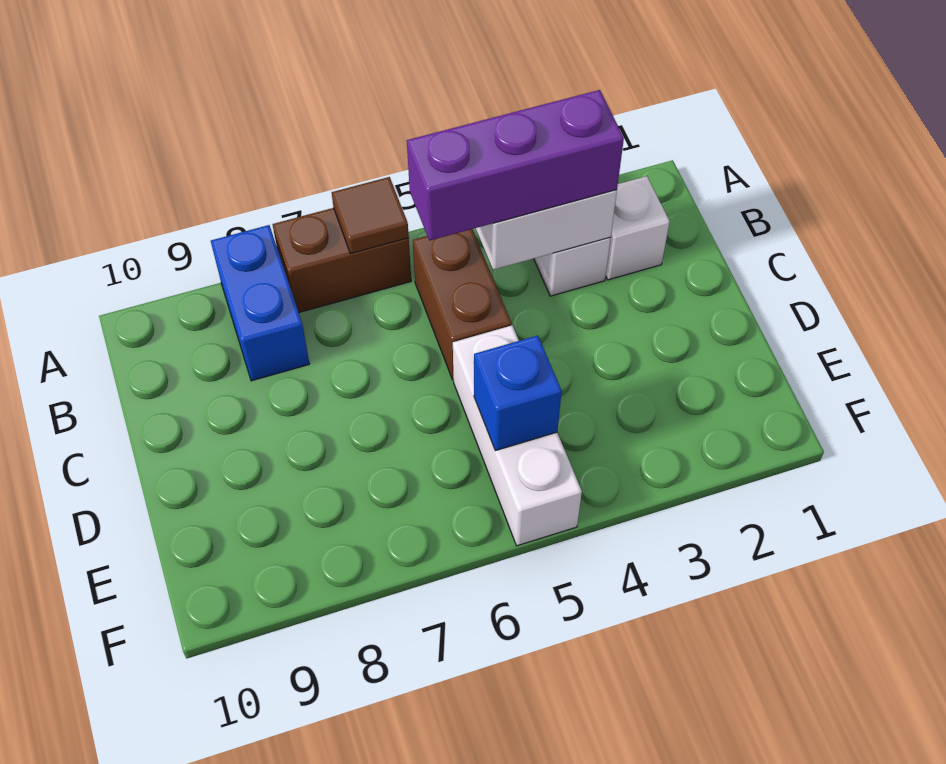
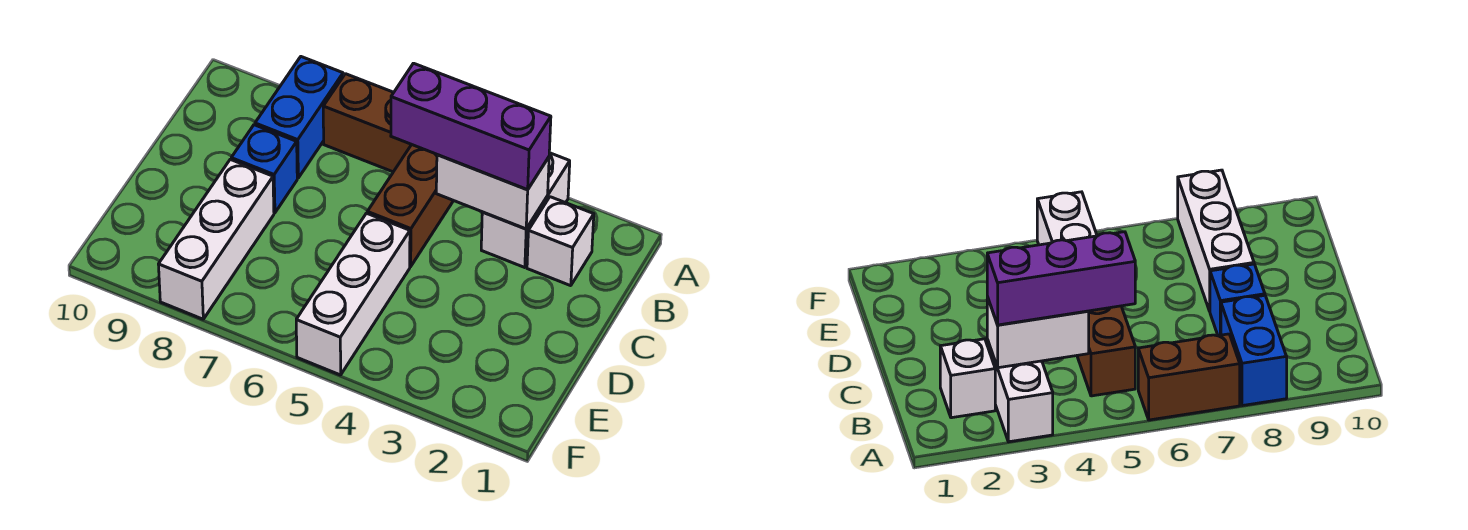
brown 1x1 tile [332,177,409,254] -> none
none -> white 1x3 brick [158,159,274,319]
blue 1x1 brick [474,336,562,451] -> blue 1x1 brick moved to [231,125,297,213]

